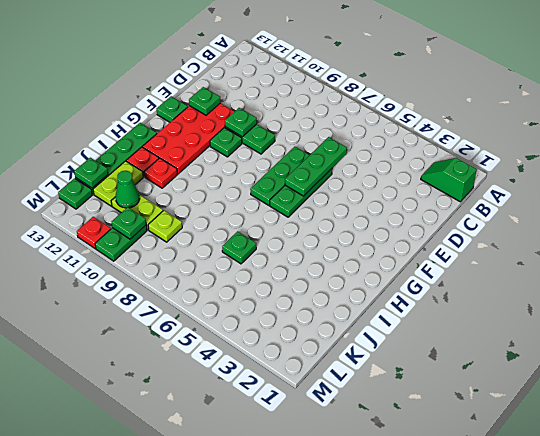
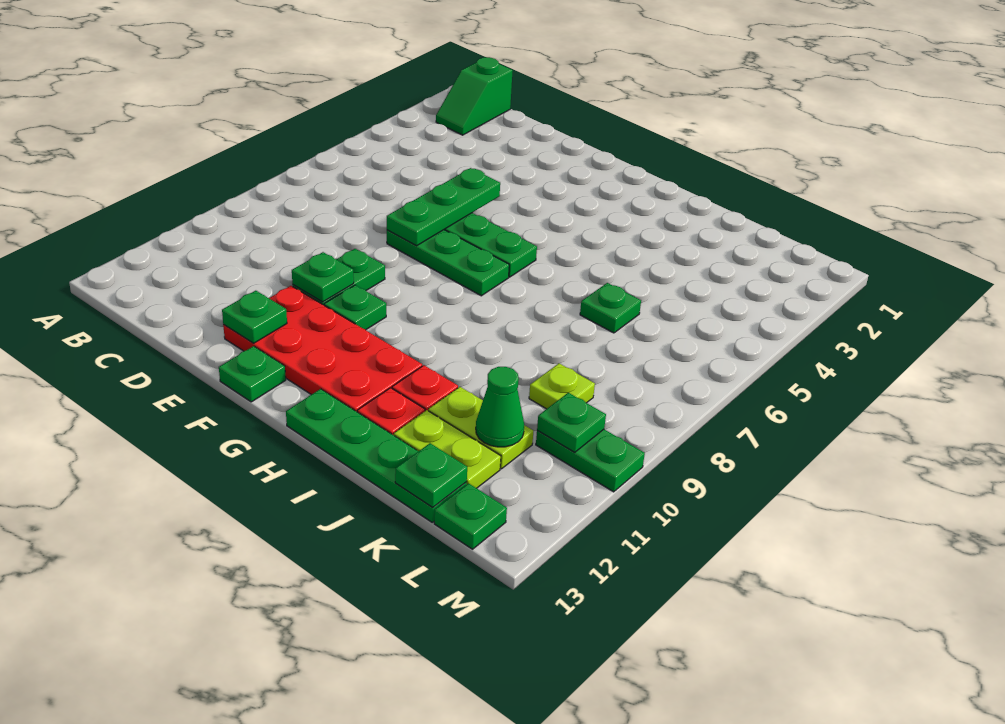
green 1x3 plate [285,137,347,196] -> green 1x3 plate turned to [387,168,500,246]
lime 1x2 plate [111,194,163,230] -> lime 1x2 plate turned to [428,387,533,469]
red 1x1 plate [77,217,111,249] -> none

